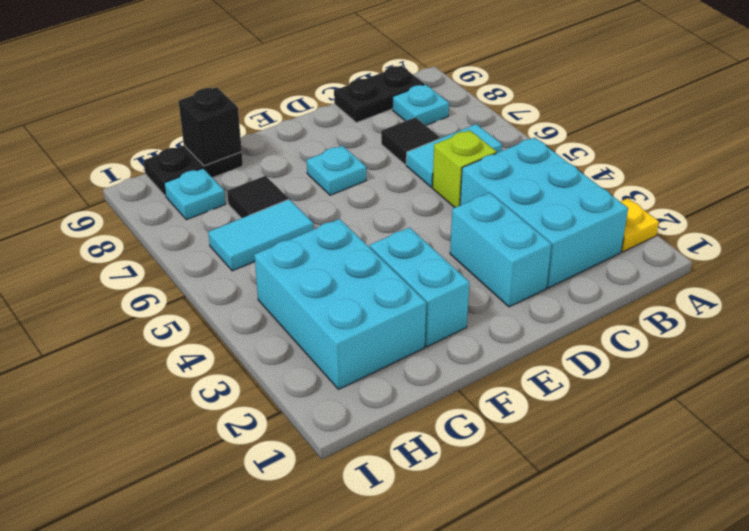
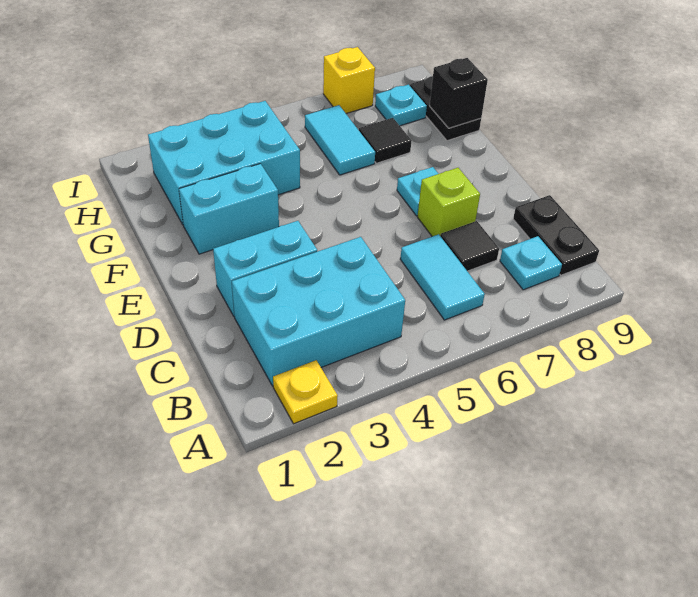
lime 1x1 brick [432,130,497,208] -> lime 1x1 brick moved to [417,168,480,236]
none -> yellow 1x1 brick [323,47,375,113]

